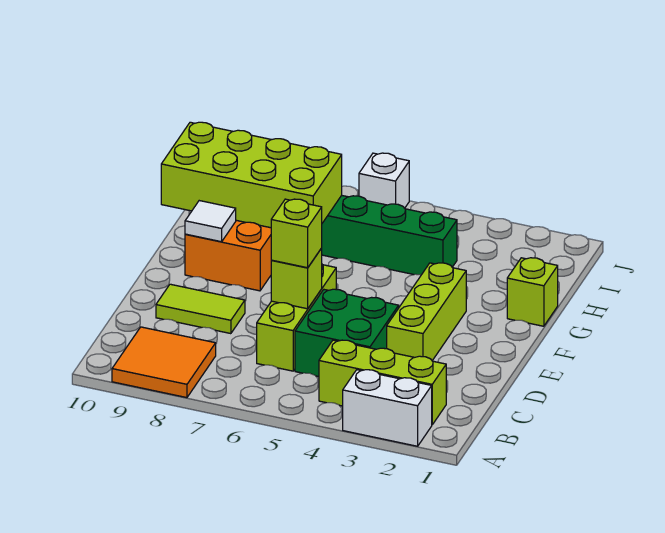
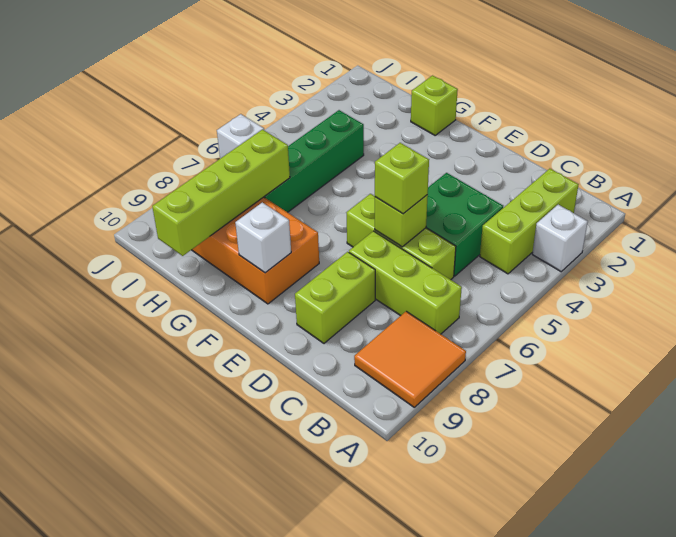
white 1x2 brick [343,370,432,446] -> white 1x1 brick [532,205,588,272]
lime 1x3 brick [387,263,466,361] -> lime 1x3 brick moved to [349,231,462,334]
lime 1x2 tile [156,284,245,334] -> lime 1x2 brick [295,252,375,343]
white 1x1 tile [185,201,236,242] -> white 1x1 brick [235,202,291,273]
lime 2x4 brick [161,122,342,228] -> lime 1x4 brick [152,129,290,256]

